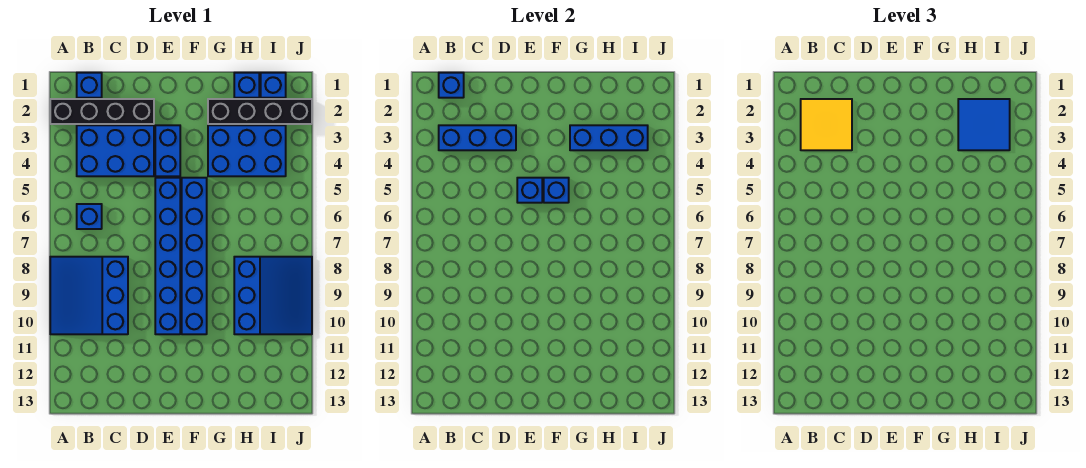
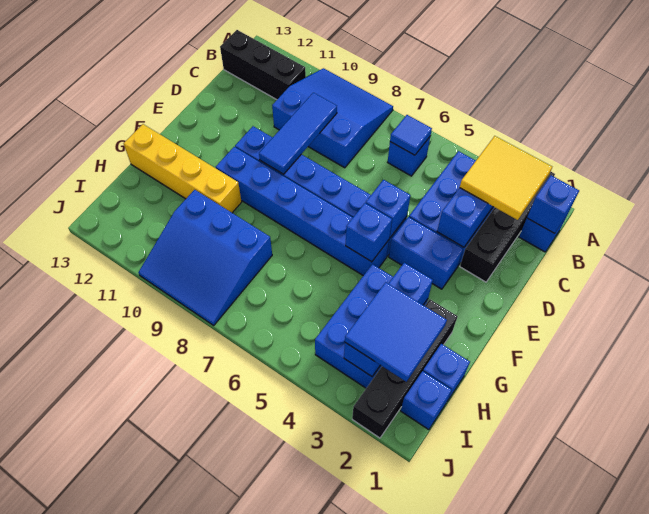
none -> blue 1x1 tile [390,115,432,155]
none -> black 1x3 brick [220,30,306,100]
none -> blue 1x3 tile [259,93,337,174]
none -> yellow 1x4 brick [124,124,242,213]

